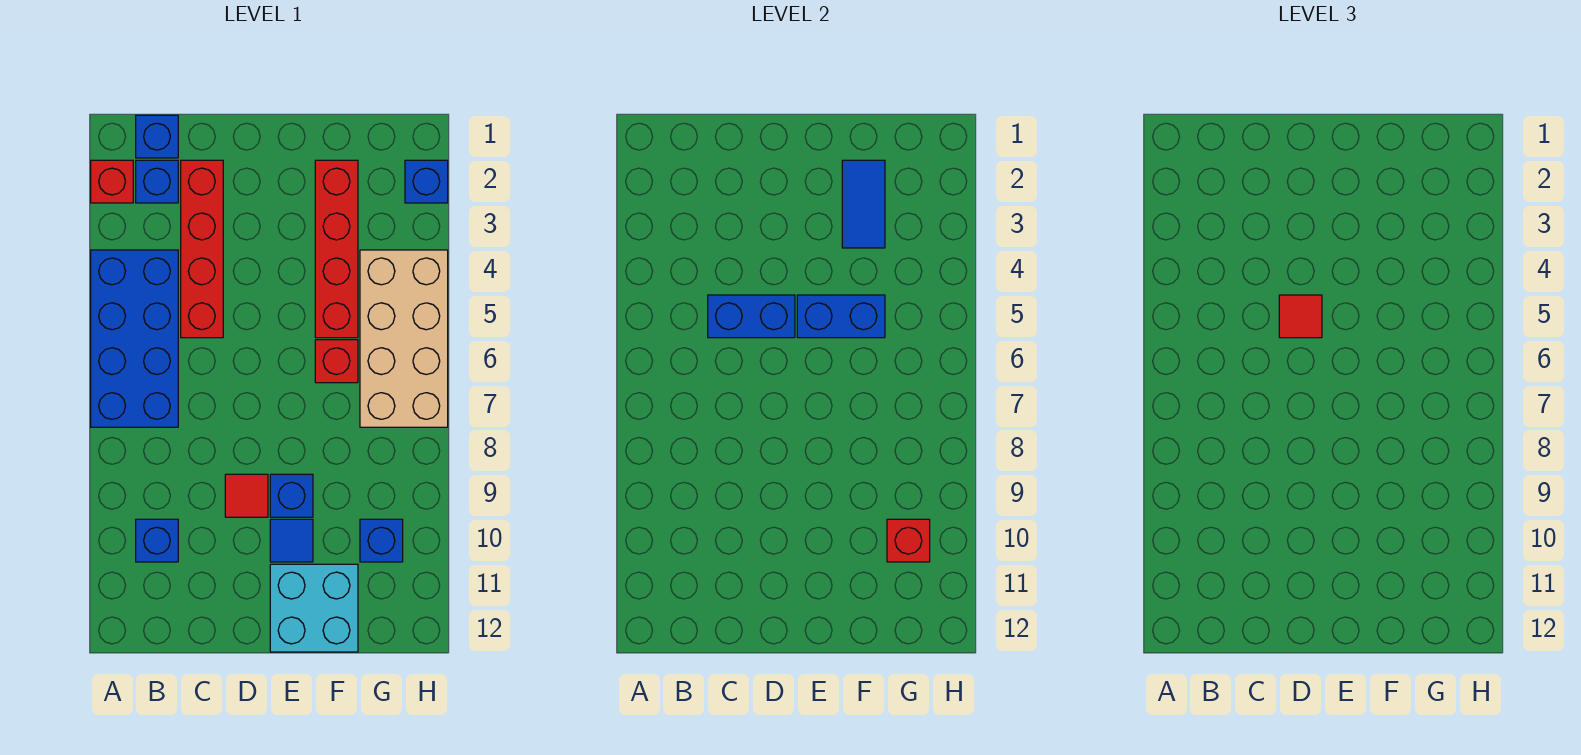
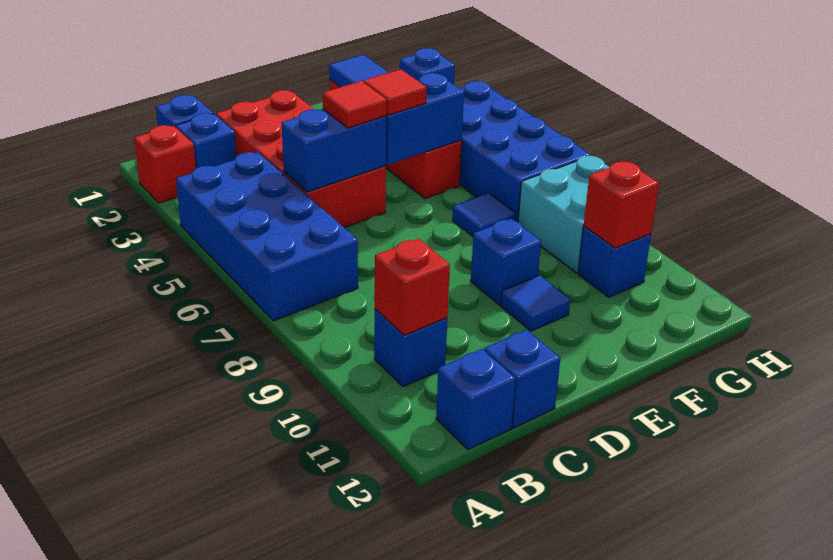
none -> blue 1x1 brick [436,349,516,450]
red 1x4 brick [181,160,223,338] -> red 2x4 brick [216,90,386,227]
none -> blue 1x1 brick [484,330,560,428]
red 1x1 tile [225,474,268,517] -> red 1x1 tile moved to [363,69,426,115]
cyan 2x2 brick [270,564,358,652] -> cyan 2x2 brick moved to [518,156,609,273]
red 1x1 brick [315,340,358,383] -> red 1x1 brick moved to [375,239,450,335]
none -> blue 1x1 tile [453,193,516,236]
tan 2x4 brick [360,250,448,427] -> blue 2x4 brick [460,81,591,222]

